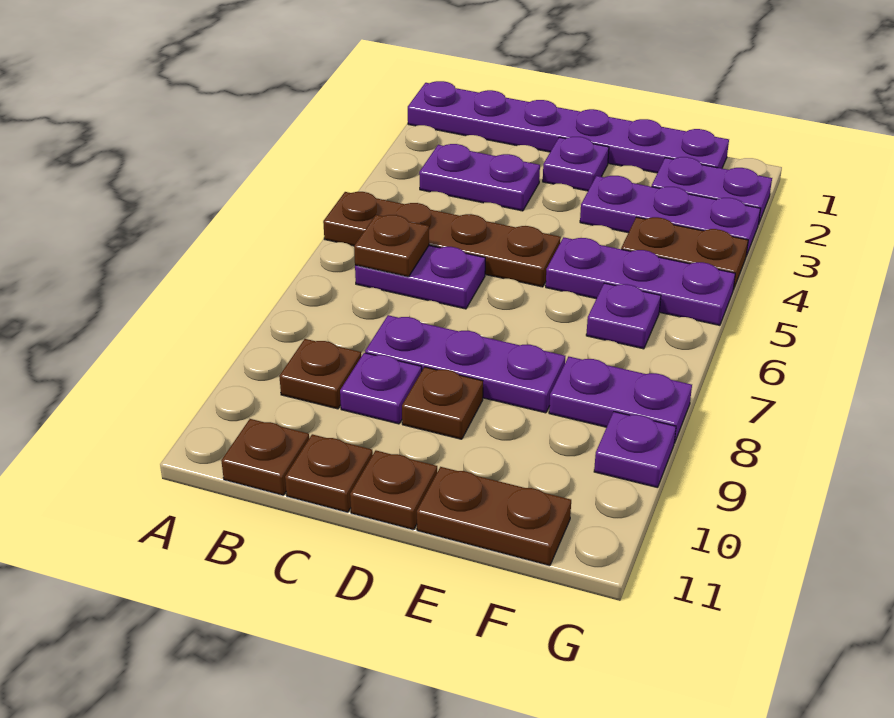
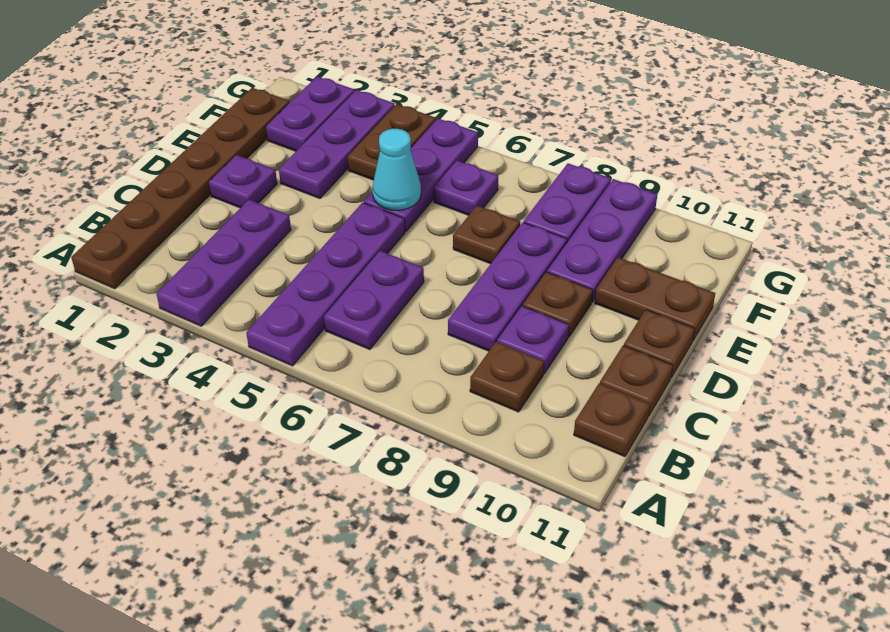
purple 1x6 plate [408,81,729,173] -> brown 1x6 plate [71,88,289,289]
brown 1x4 plate [323,192,561,287] -> purple 1x4 plate [246,203,405,366]
purple 1x2 plate [419,144,540,211] -> purple 1x3 plate [157,200,291,326]
brown 1x1 plate [354,215,429,277] -> brown 1x1 plate moved to [453,206,520,264]
none -> cyan 1x1 cone [372,129,421,210]
brown 1x2 plate [417,467,571,566] -> brown 1x2 plate turned to [595,257,715,340]
purple 1x1 plate [594,412,676,488] -> purple 1x3 plate [547,179,657,302]

